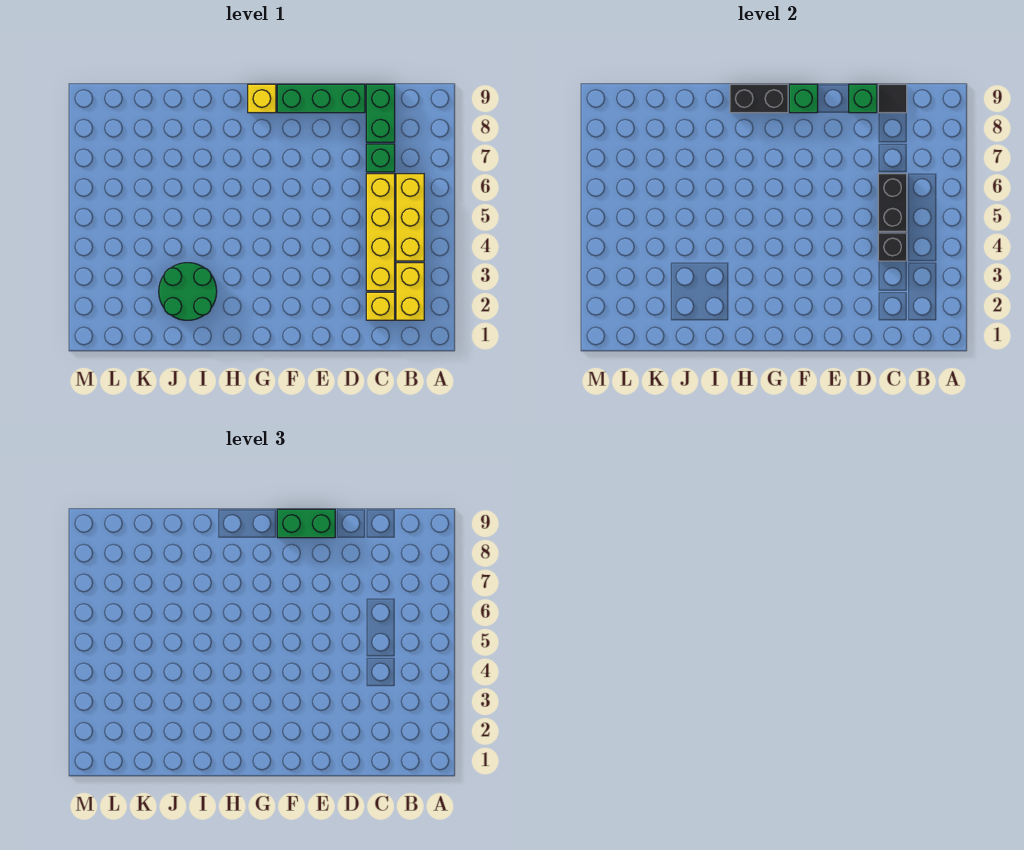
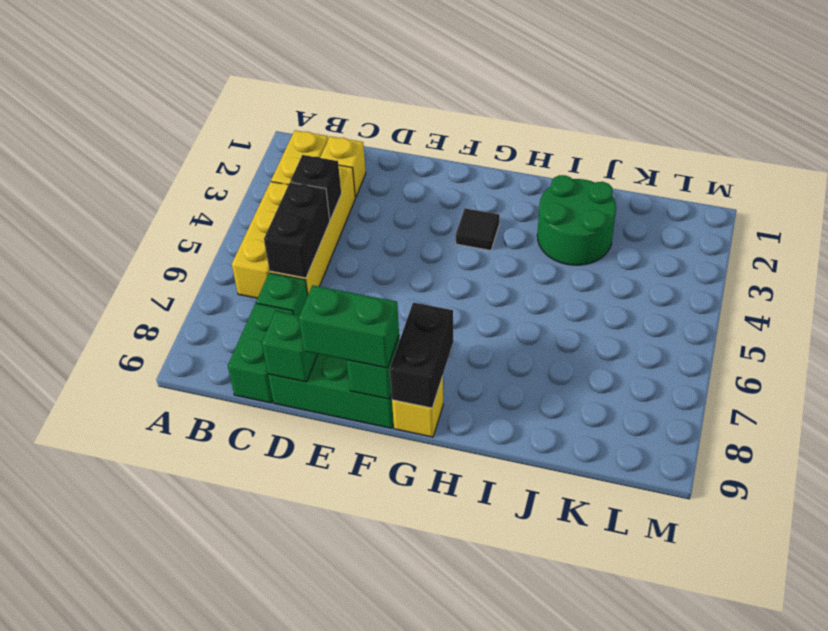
black 1x1 tile [878,84,907,113] -> black 1x1 tile moved to [456,208,500,250]
black 1x2 brick [730,84,788,113] -> black 1x2 brick turned to [390,302,453,408]

